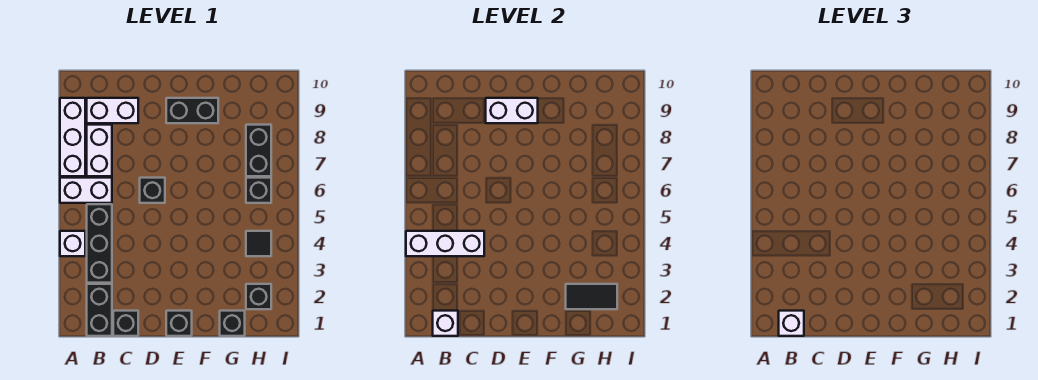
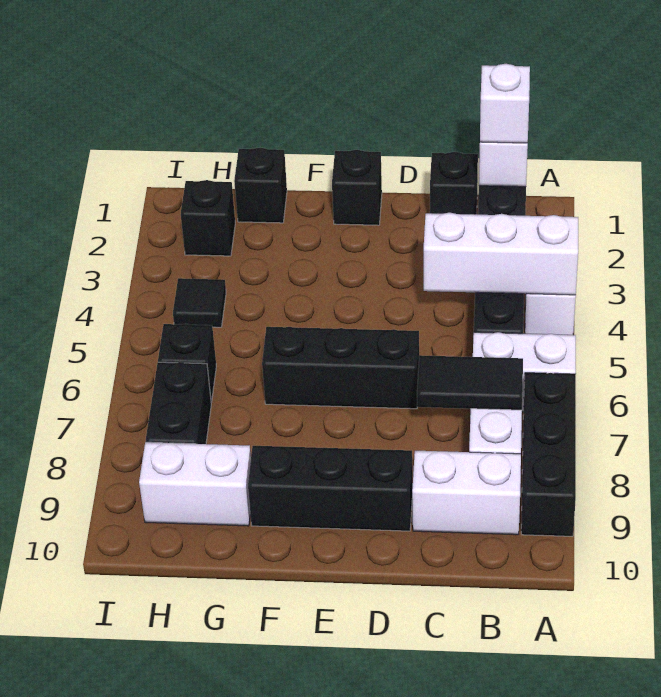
white 1x3 brick [60,98,85,176] -> black 1x3 brick [521,373,576,536]
black 1x1 brick [140,178,165,203] -> black 1x3 brick [262,327,419,409]
white 1x2 brick [486,98,538,123] -> white 1x2 brick moved to [139,442,251,526]
black 1x2 brick [166,98,218,123] -> black 1x3 brick [248,446,413,531]
black 1x2 tile [566,284,617,309] -> black 1x2 tile moved to [417,355,523,410]

